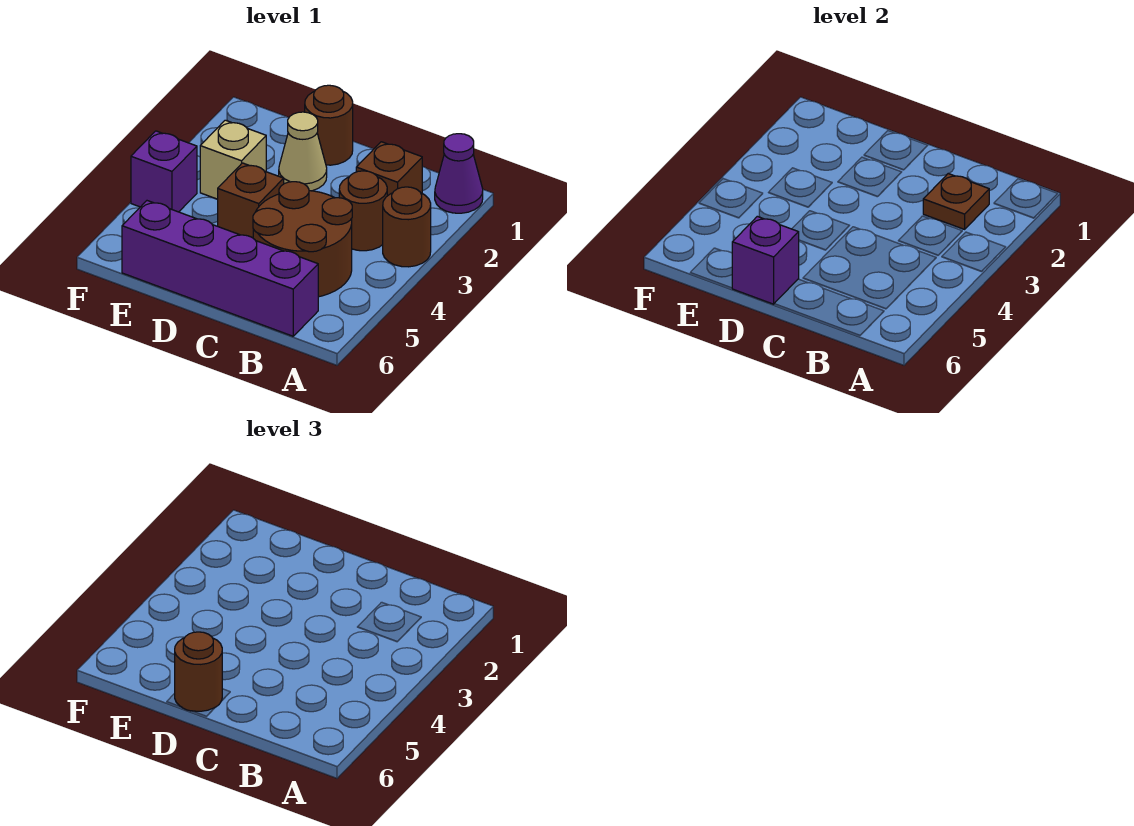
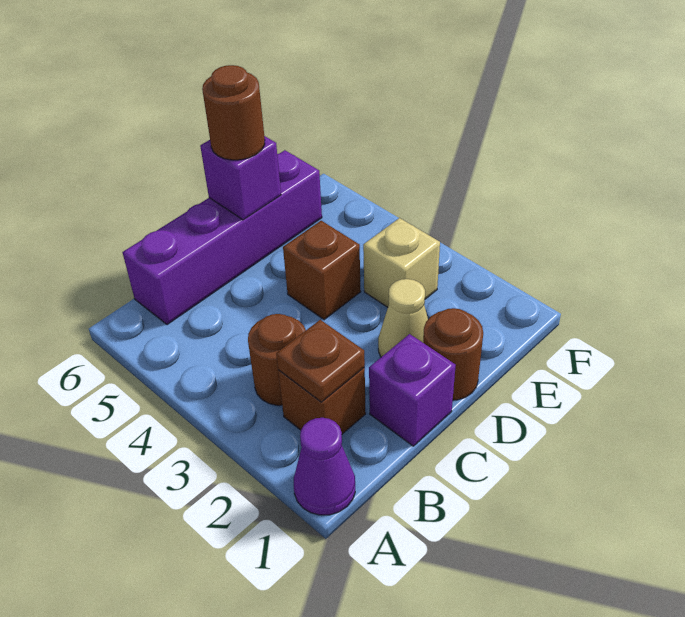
brown 1x1 round brick [383,187,431,267] -> none
brown 2x2 round brick [253,182,352,297] -> none
purple 1x1 brick [131,131,197,212] -> purple 1x1 brick moved to [369,334,456,446]

